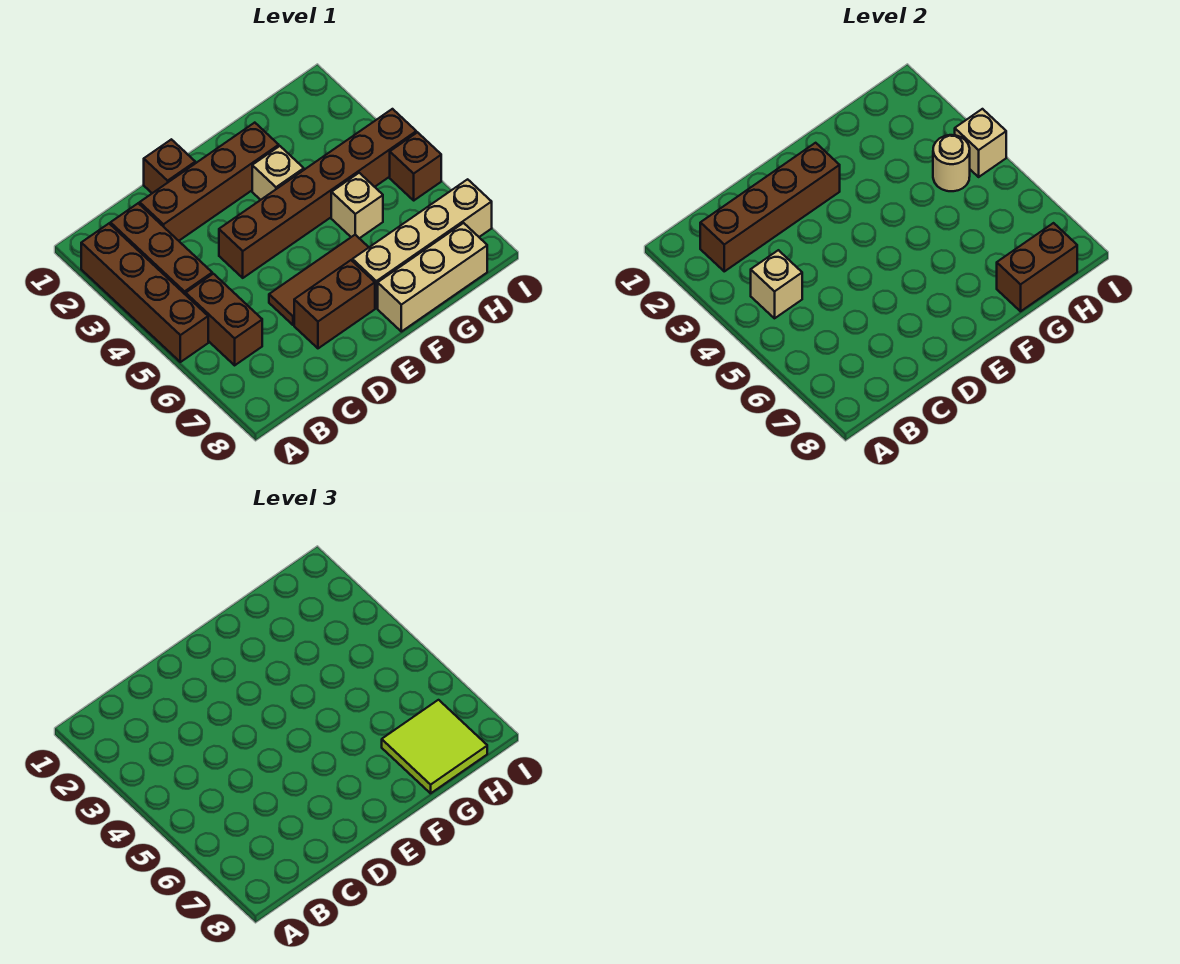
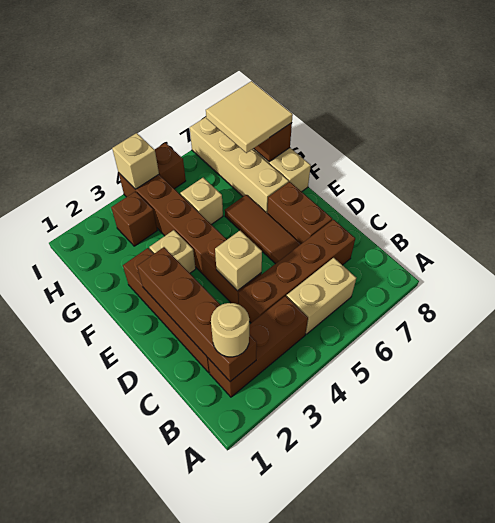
brown 1x4 brick [81,224,208,362] -> brown 1x4 brick moved to [238,220,355,323]
tan 1x1 brick [751,250,802,318] -> tan 1x1 brick moved to [215,231,262,291]
brown 1x2 brick [186,274,262,365] -> tan 1x2 brick [287,258,356,334]
brown 1x1 brick [144,139,195,193] -> brown 1x1 brick moved to [111,191,157,246]
lime 2x2 tile [382,700,487,793] -> tan 2x2 tile [206,81,293,153]
tan 1x1 round brick [933,135,970,191] -> tan 1x1 round brick moved to [211,303,249,357]

